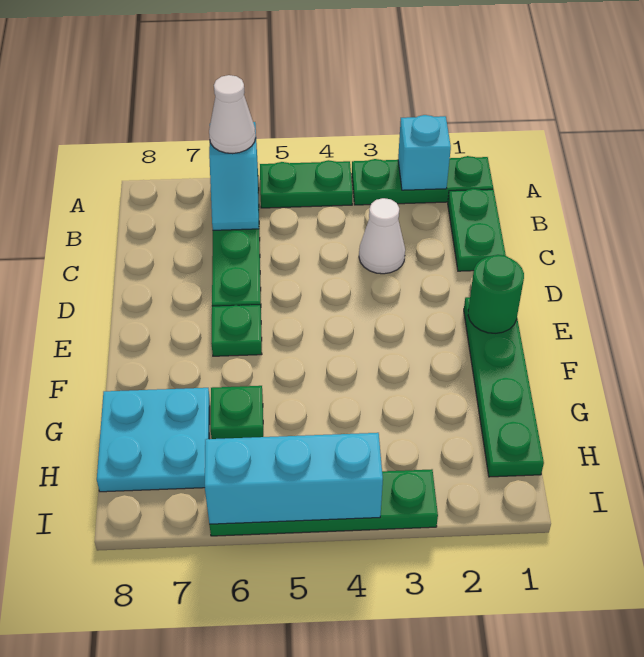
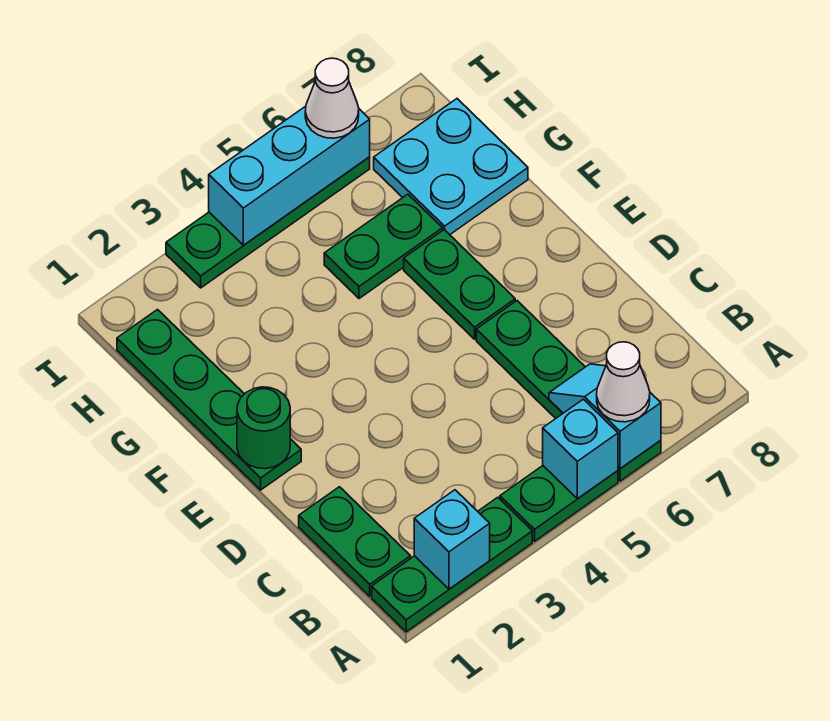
none -> cyan 1x1 brick [543,399,618,499]
white 1x1 cone [359,198,405,274] -> white 1x1 cone moved to [305,58,359,138]
green 1x1 plate [211,305,262,356] -> green 1x2 plate [404,230,515,339]
green 1x1 plate [211,386,263,439] -> green 1x2 plate [324,194,443,298]

